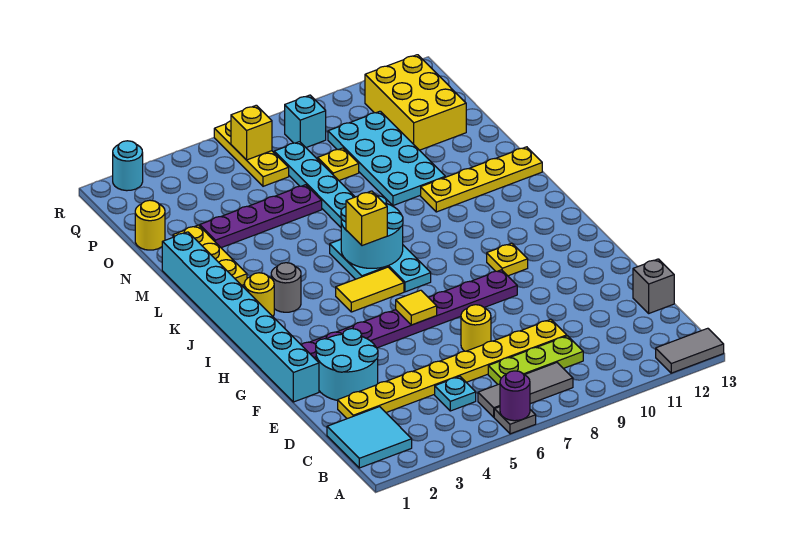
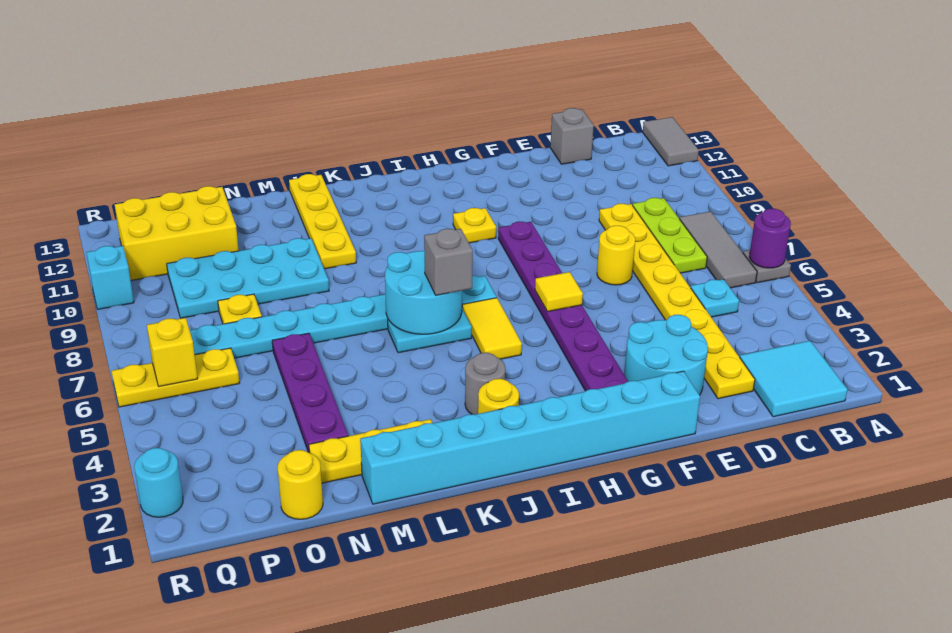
yellow 1x1 brick [346,191,387,246] -> grey 1x1 brick [424,229,473,295]
cyan 1x1 brick [285,95,326,147] -> cyan 1x1 brick moved to [86,246,134,309]

